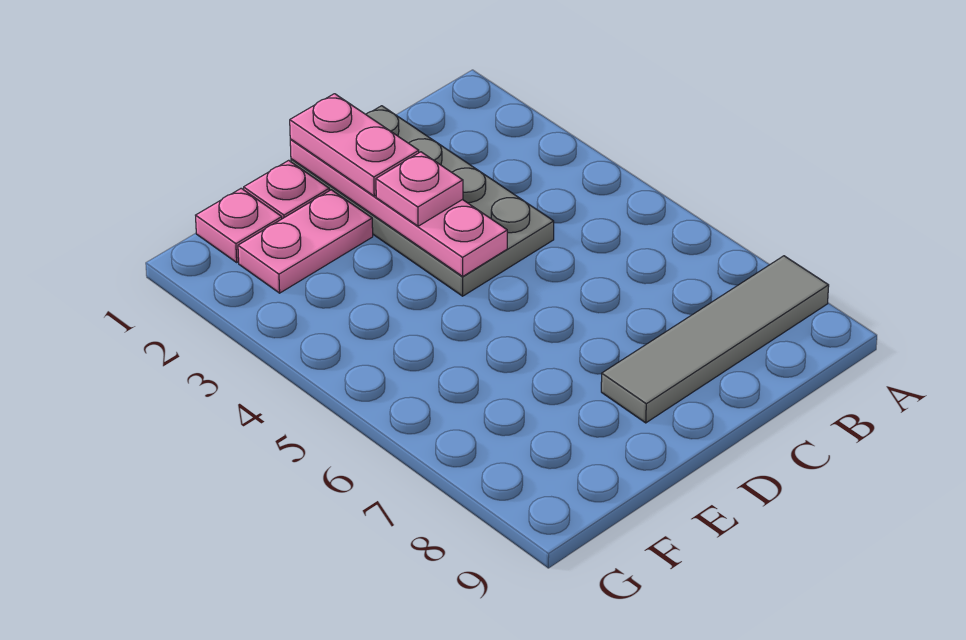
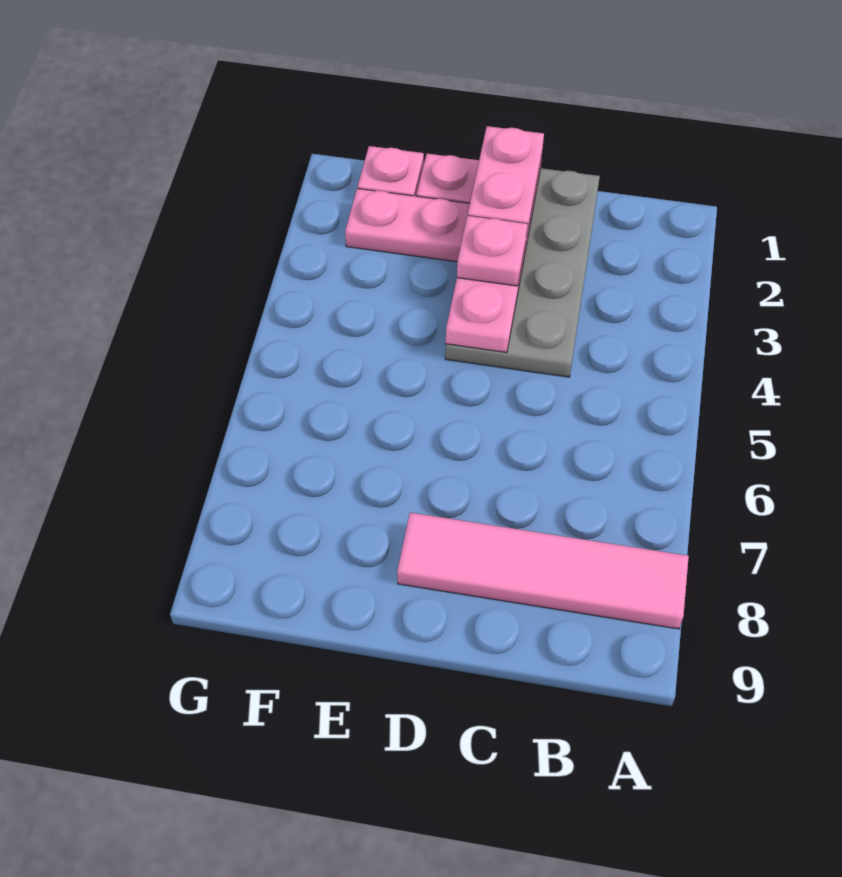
grey 1x4 tile [601,256,829,423] -> pink 1x4 tile [397,513,689,629]

